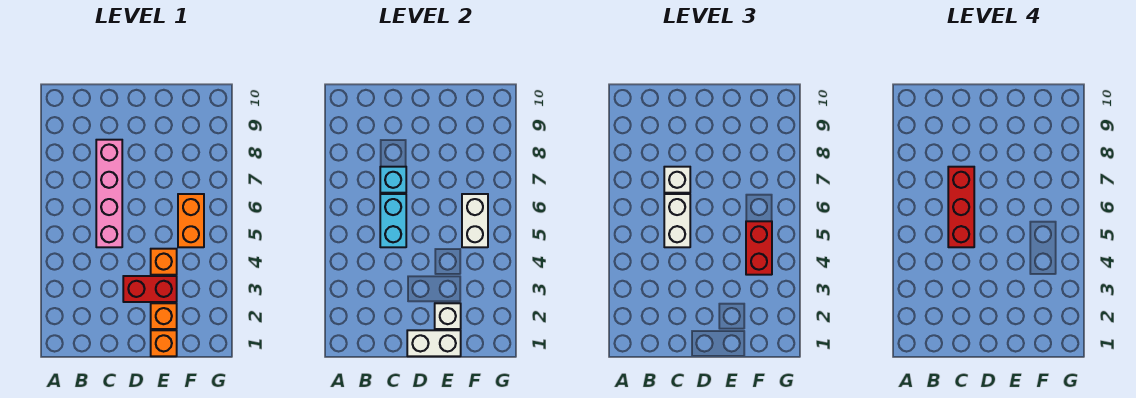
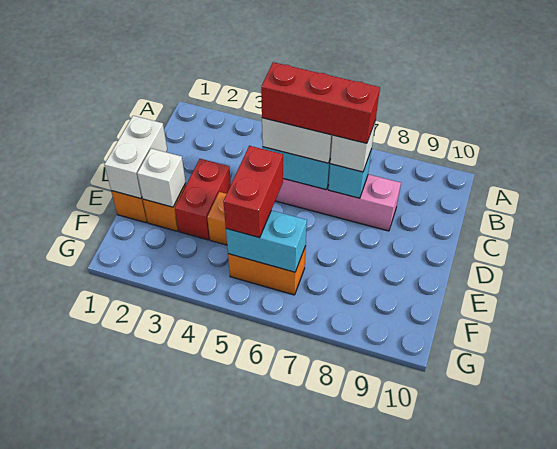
red 1x2 brick [746,221,772,275] -> red 1x2 brick turned to [223,146,283,238]
white 1x2 brick [462,194,488,247] -> cyan 1x2 brick [226,210,307,272]

